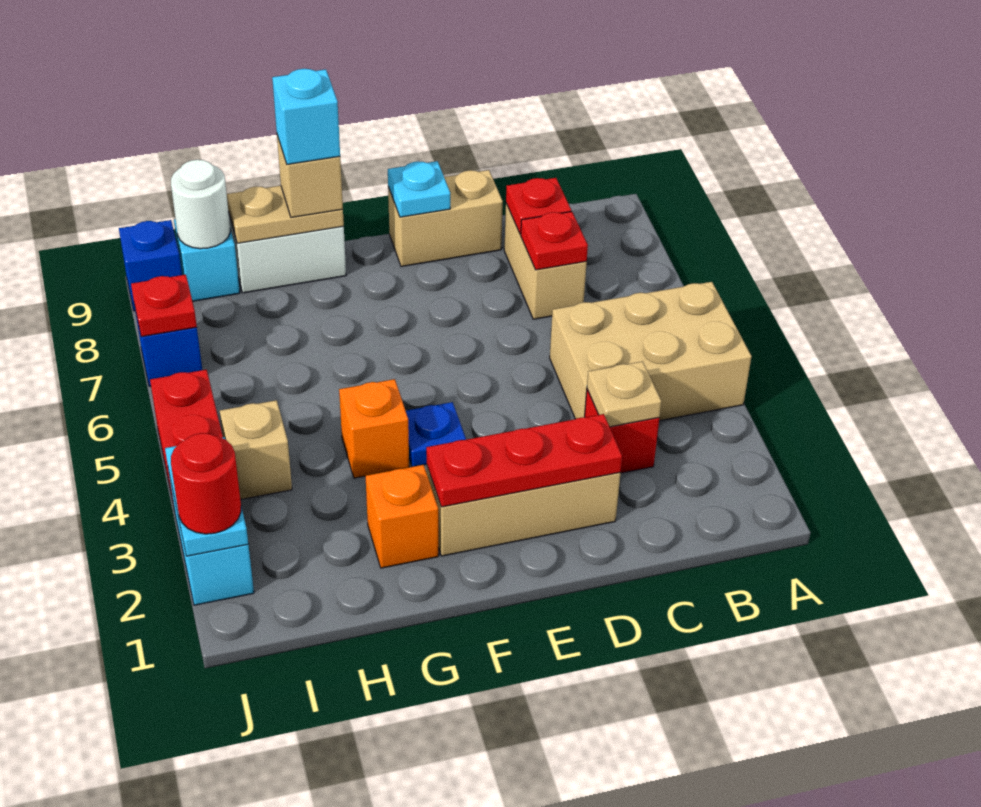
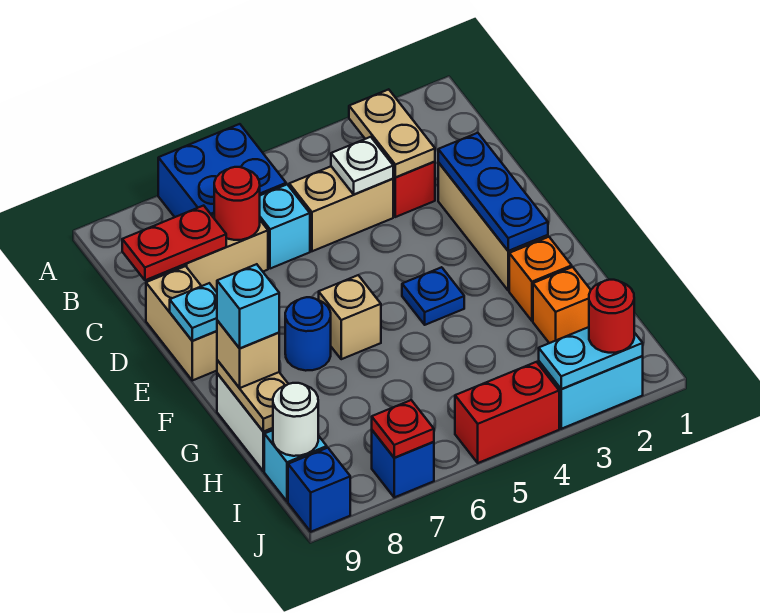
tan 2x3 brick [550,282,752,421] -> tan 1x2 brick [289,166,393,251]
none -> blue 2x2 brick [158,124,286,217]
tan 1x1 plate [587,361,661,427] -> tan 1x2 plate [349,89,435,177]
none -> white 1x1 plate [331,137,393,194]
none -> cyan 1x1 brick [260,184,310,269]
red 1x1 plate [521,211,588,270] -> red 1x1 round brick [214,167,260,240]
red 1x1 plate [506,178,571,234] -> red 1x2 plate [122,206,226,280]
red 1x3 plate [426,414,622,507] -> blue 1x3 plate [438,133,548,251]
none -> blue 1x1 round brick [285,297,331,371]
orange 1x1 brick [339,379,409,478] -> orange 1x1 brick moved to [533,267,591,343]
tan 1x1 brick [220,400,292,500] -> tan 1x1 brick moved to [319,275,381,359]

